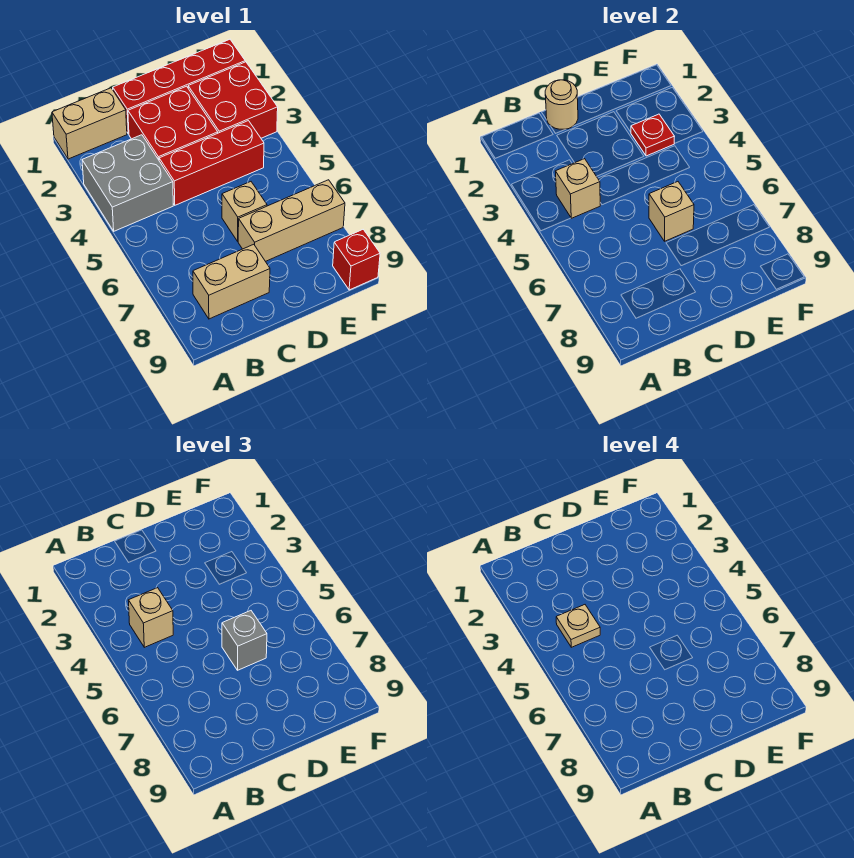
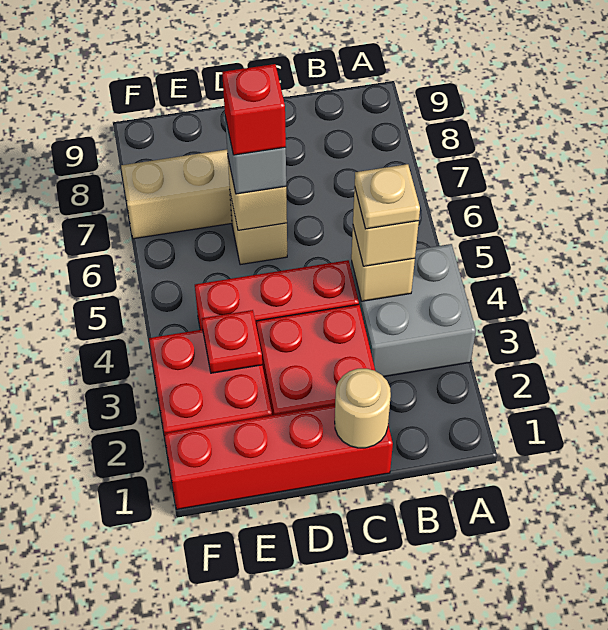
tan 1x2 brick [52,88,127,159] -> none
tan 1x2 brick [193,244,270,319] -> none
red 1x1 brick [333,230,380,290] -> red 1x1 brick moved to [222,64,286,155]

